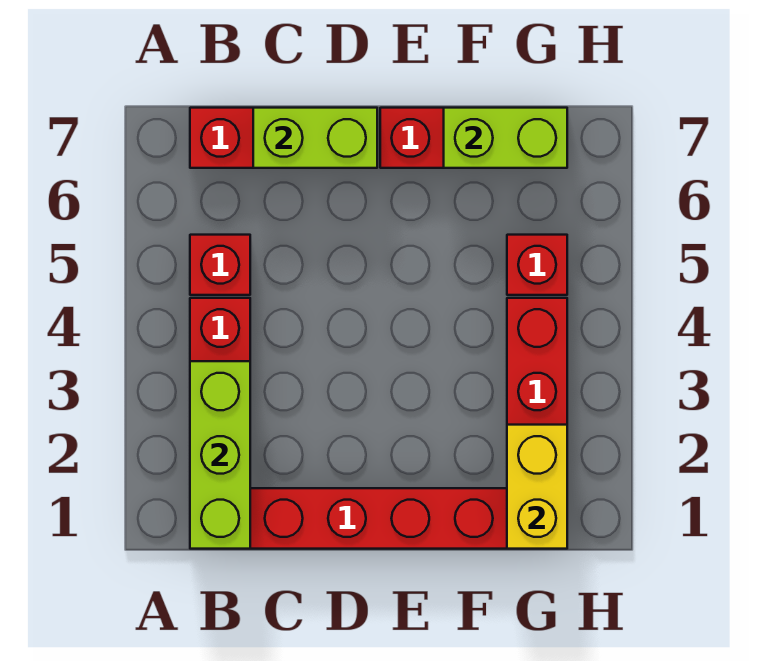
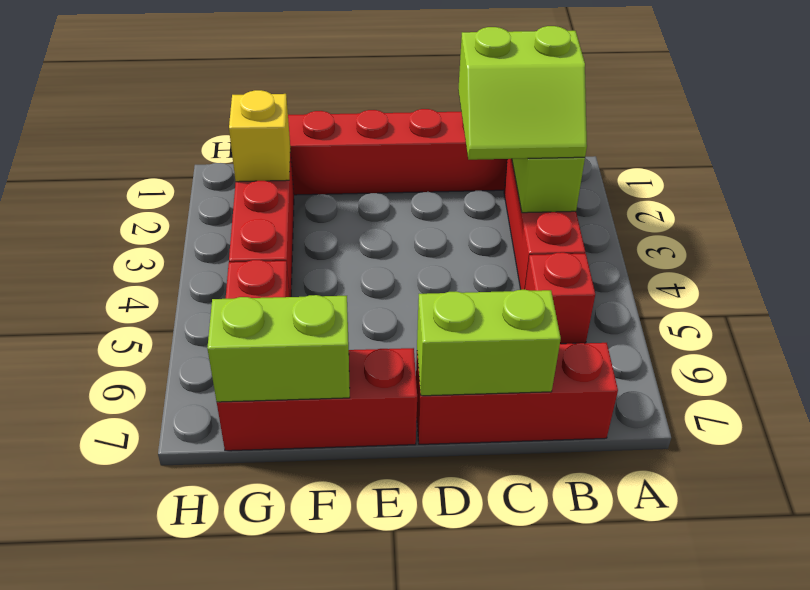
none -> lime 2x2 slope [458,26,587,160]
yellow 1x2 brick [507,425,567,549] -> yellow 1x1 brick [229,90,290,182]

